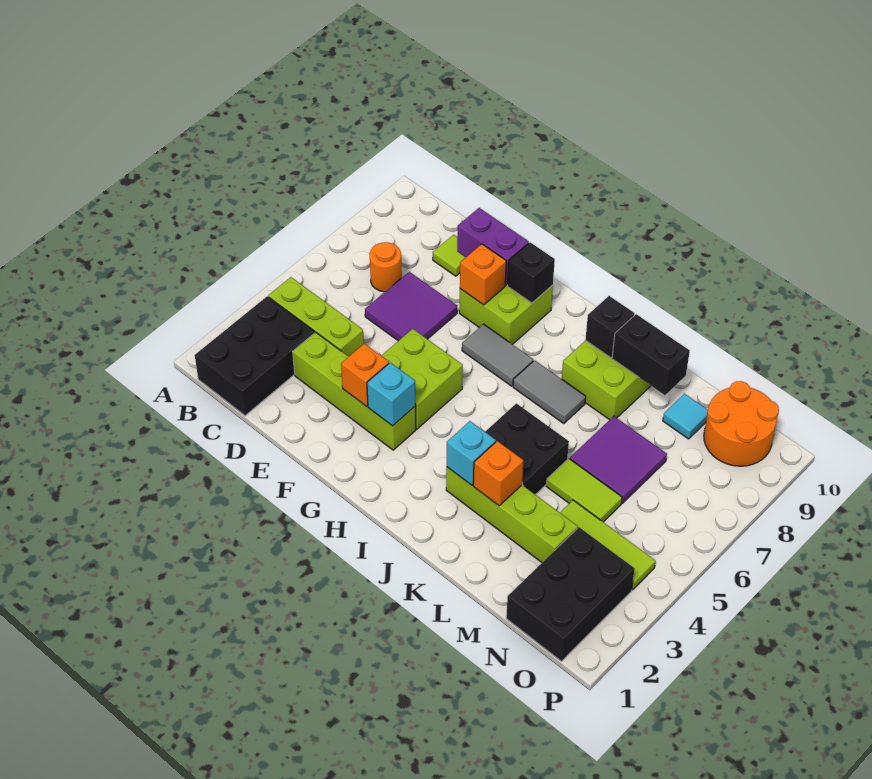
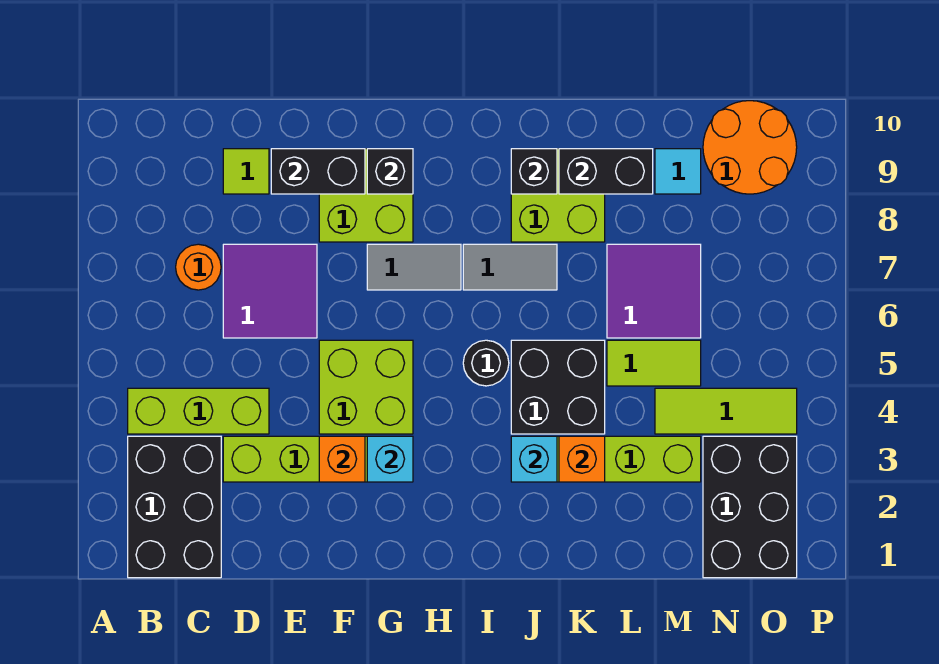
purple 1x2 brick [457,208,529,285] -> black 1x2 brick [271,149,365,194]
orange 1x1 brick [460,244,506,305] -> none
none -> black 1x1 round brick [463,340,509,386]

